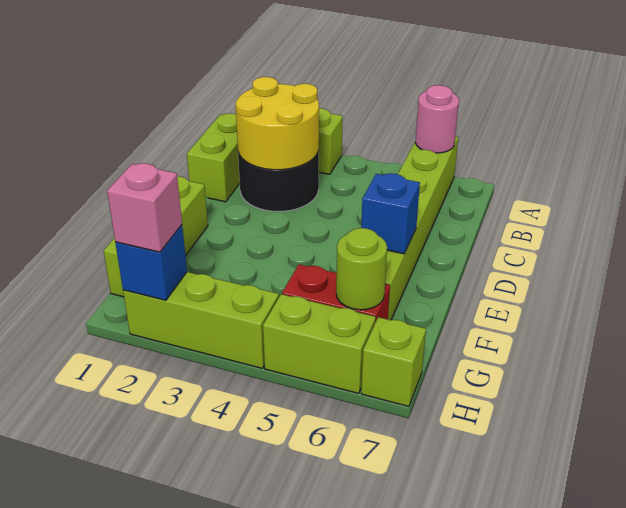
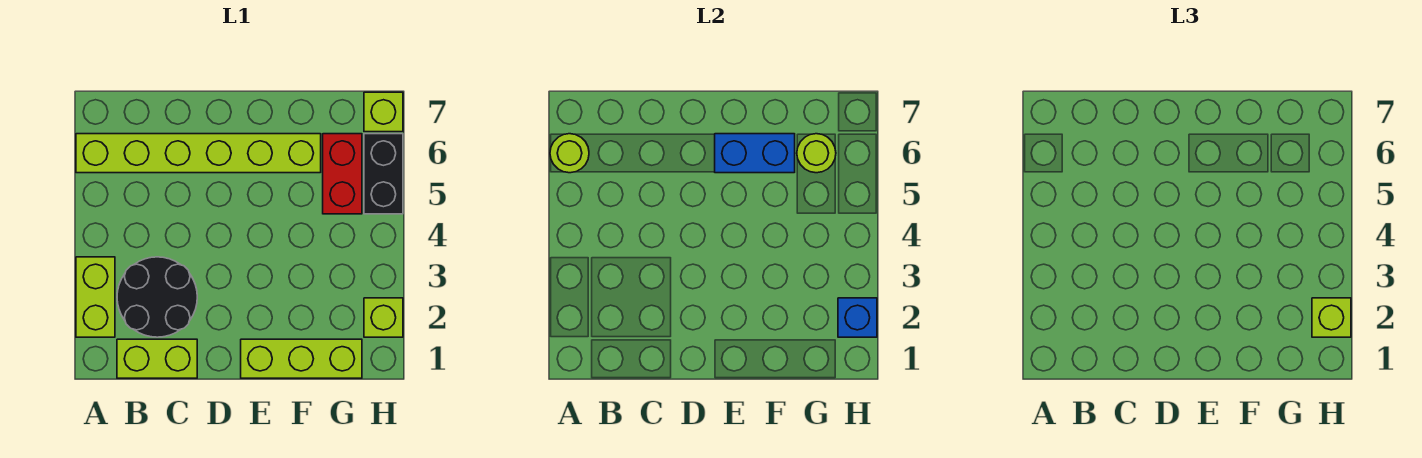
pink 1x1 round brick [415,85,459,153] -> lime 1x1 round brick [550,134,589,173]
yellow 2x2 round brick [236,77,319,170] -> none
blue 1x1 brick [361,173,420,254] -> blue 1x2 brick [715,134,795,173]
lime 1x3 brick [123,272,279,368] -> lime 1x1 brick [364,298,403,337]
pink 1x1 brick [107,163,182,252] -> lime 1x1 brick [1312,298,1351,337]
lime 1x2 brick [263,294,376,393] -> black 1x2 brick [364,134,403,214]

